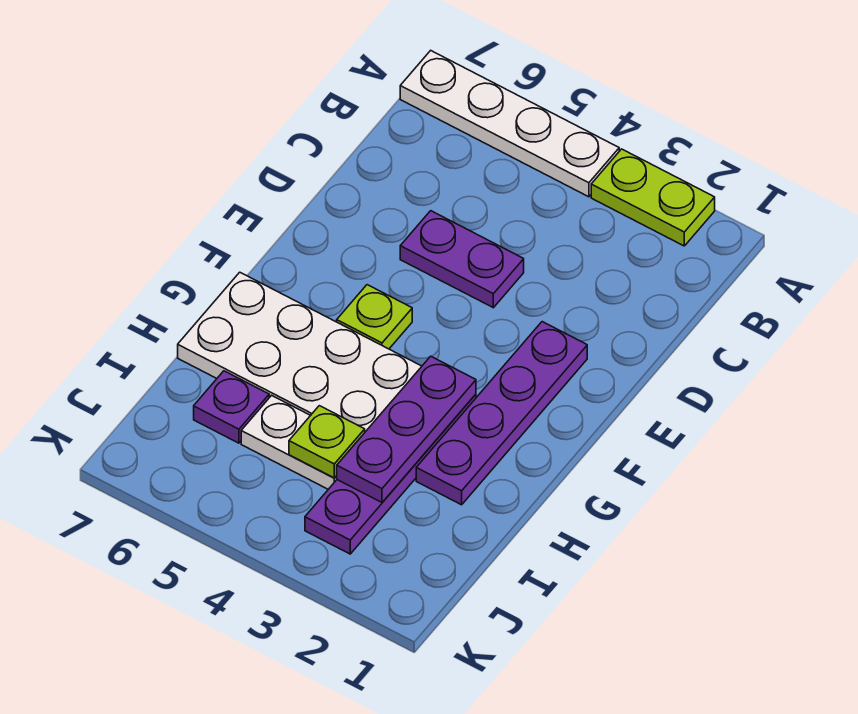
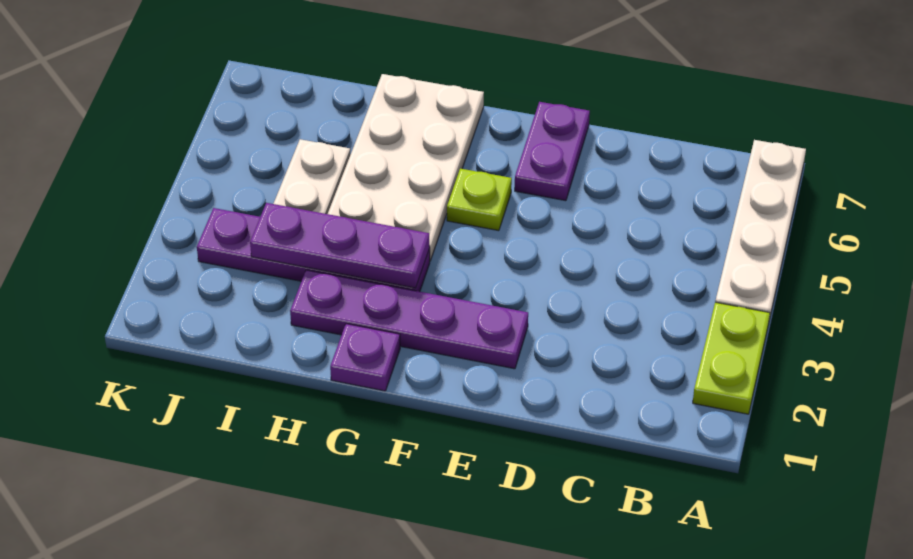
purple 1x2 plate [400,211,524,308] -> purple 1x2 plate moved to [515,102,590,201]
lime 1x1 plate [289,406,365,478] -> none
purple 1x1 plate [194,371,269,443] -> purple 1x1 plate moved to [330,324,400,391]

